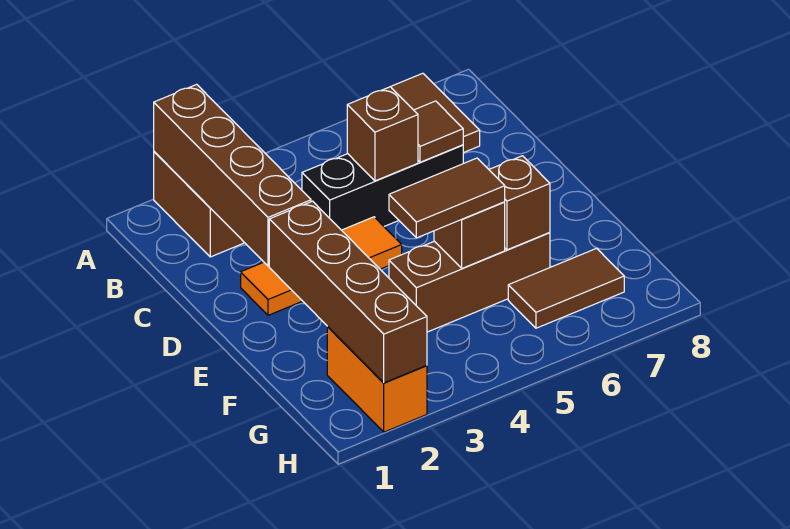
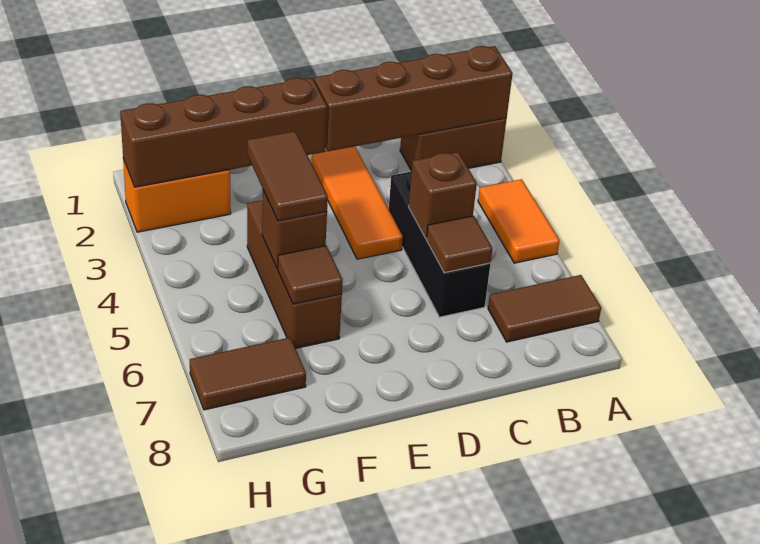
none -> orange 1x2 tile [478,179,560,263]
brown 1x1 brick [489,156,550,250] -> brown 1x1 tile [278,246,343,304]
brown 1x2 tile [508,248,624,328] -> brown 1x2 tile turned to [190,338,306,410]

